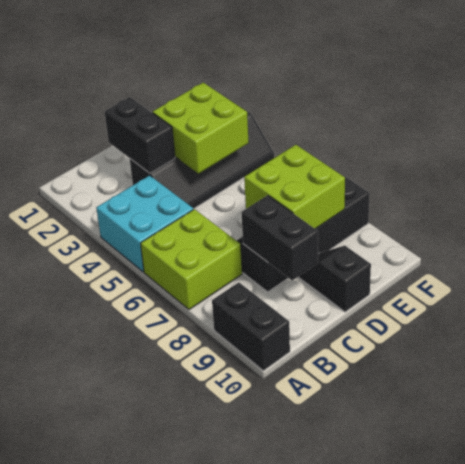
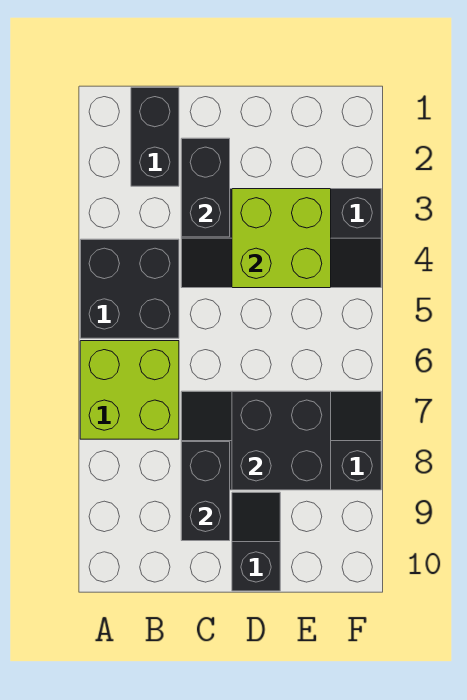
cyan 2x2 brick [96,175,193,272] -> black 2x2 brick [80,239,179,338]
black 1x2 brick [212,282,290,371] -> black 1x2 brick moved to [131,88,179,186]
lime 2x2 brick [244,145,345,229] -> black 2x2 brick [232,391,331,490]

